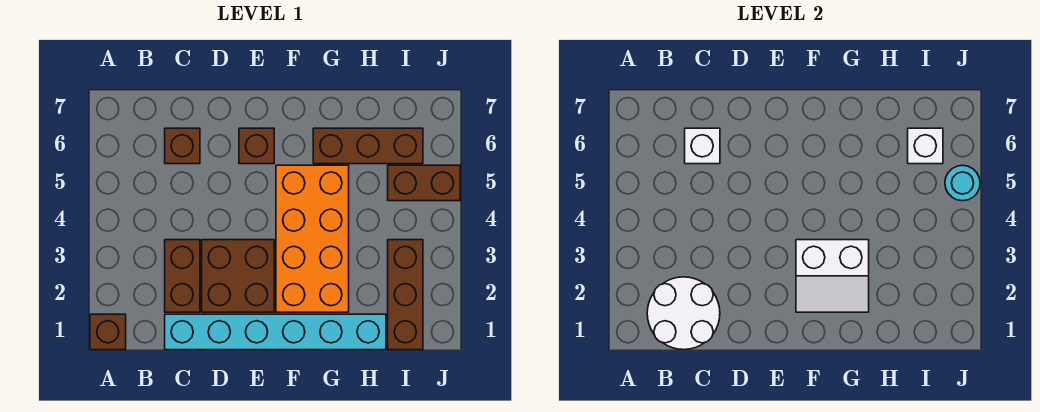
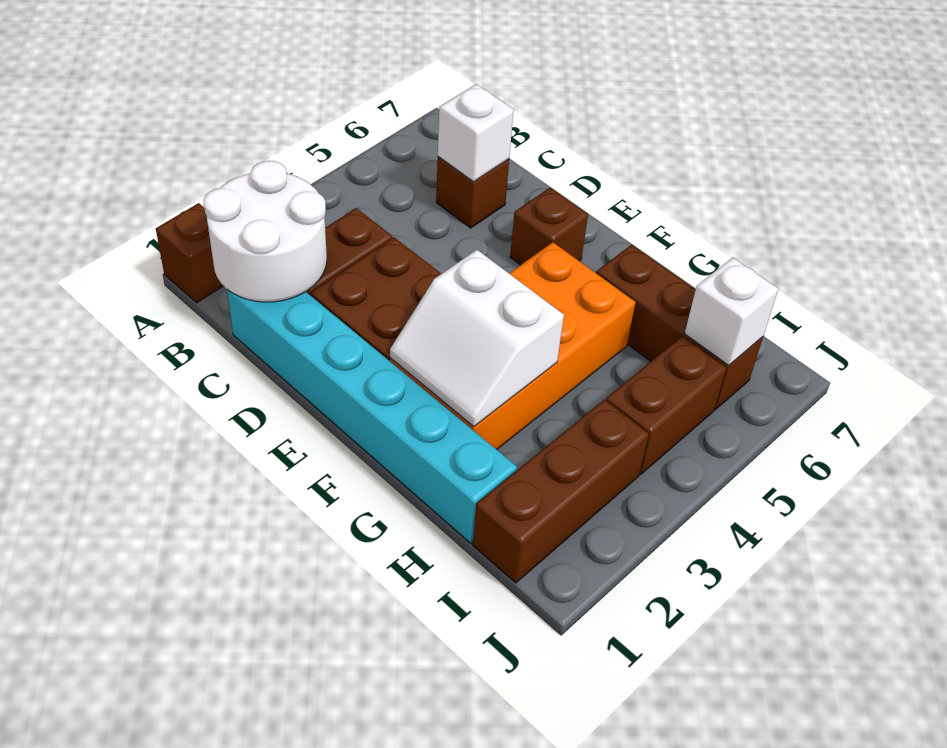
brown 1x2 brick [388,165,460,201] -> brown 1x2 brick turned to [606,336,727,474]
cyan 1x1 round brick [945,165,980,201] -> none

